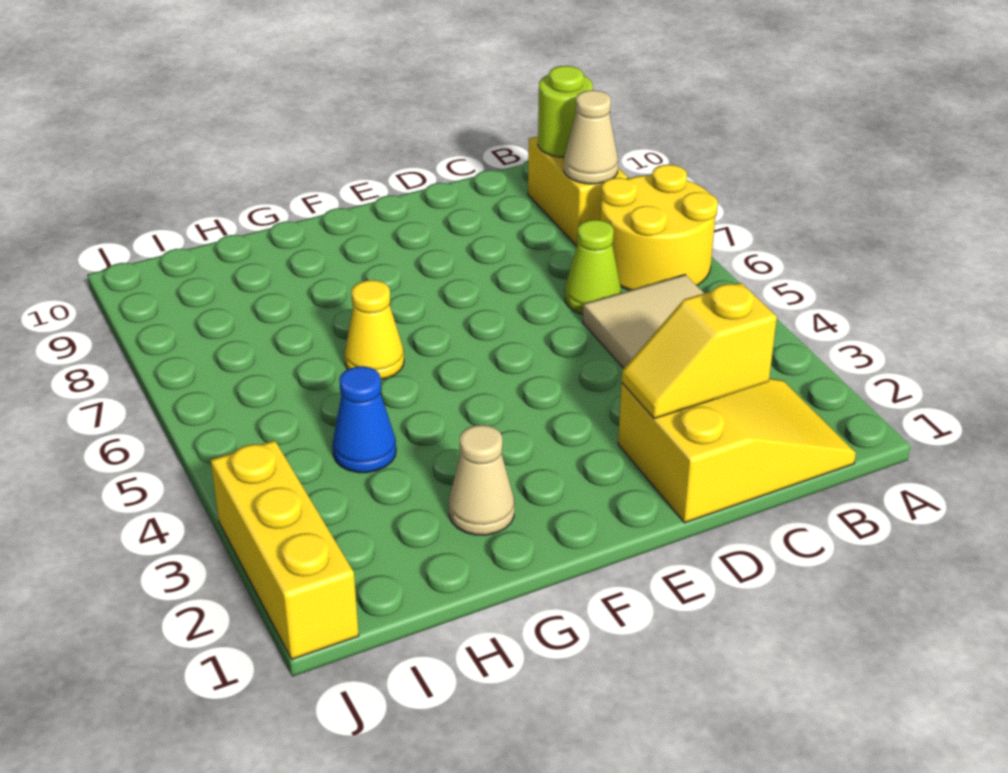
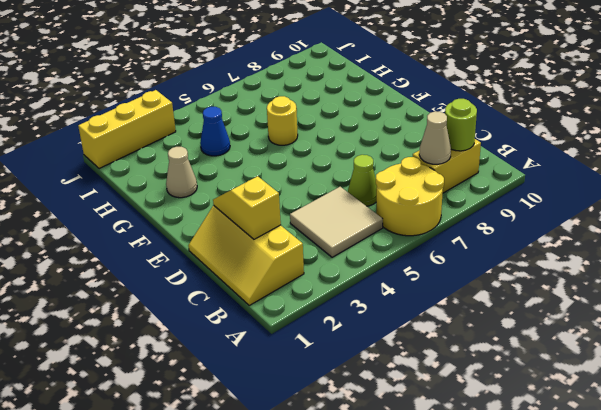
yellow 2x3 slope [618,378,856,523] -> yellow 2x3 slope turned to [188,206,304,305]
yellow 1x1 cone [345,280,404,379] -> yellow 1x1 round brick [267,96,298,145]

